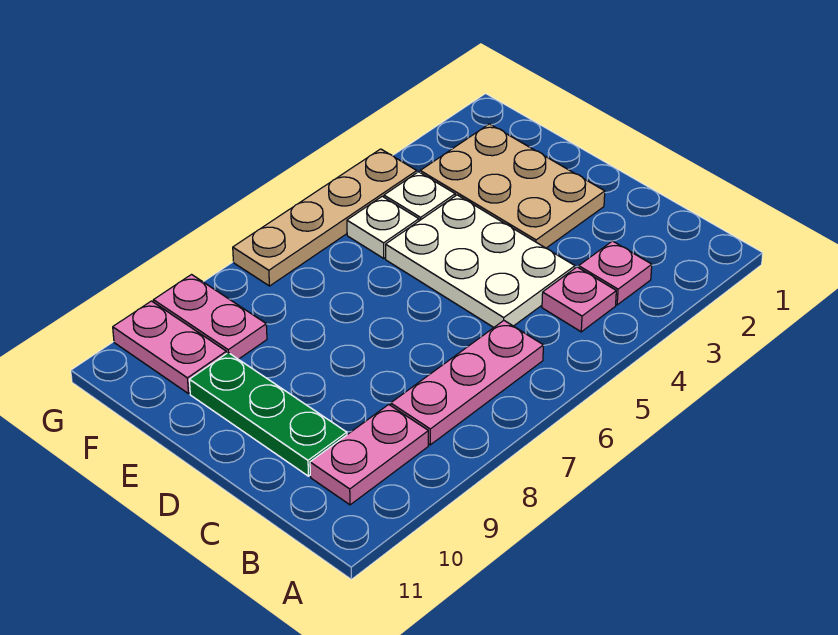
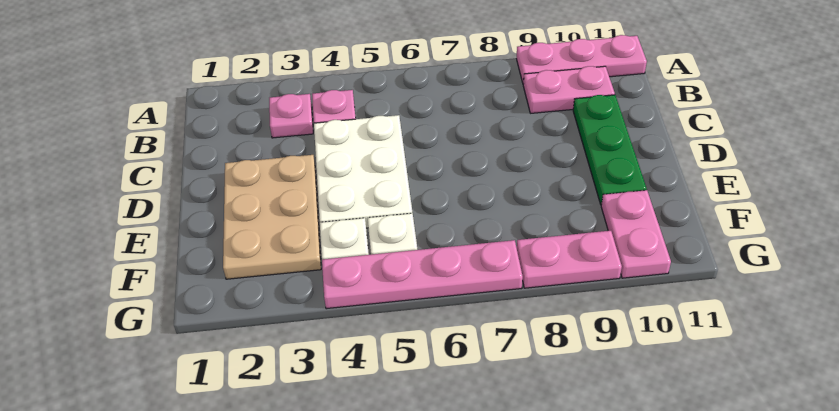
pink 1x3 plate [391,321,543,445] -> pink 1x3 plate moved to [516,35,647,84]
pink 1x2 plate [153,275,267,359] -> pink 1x2 plate turned to [517,231,622,288]
tan 1x4 plate [233,149,417,286] -> pink 1x4 plate [322,240,523,309]

